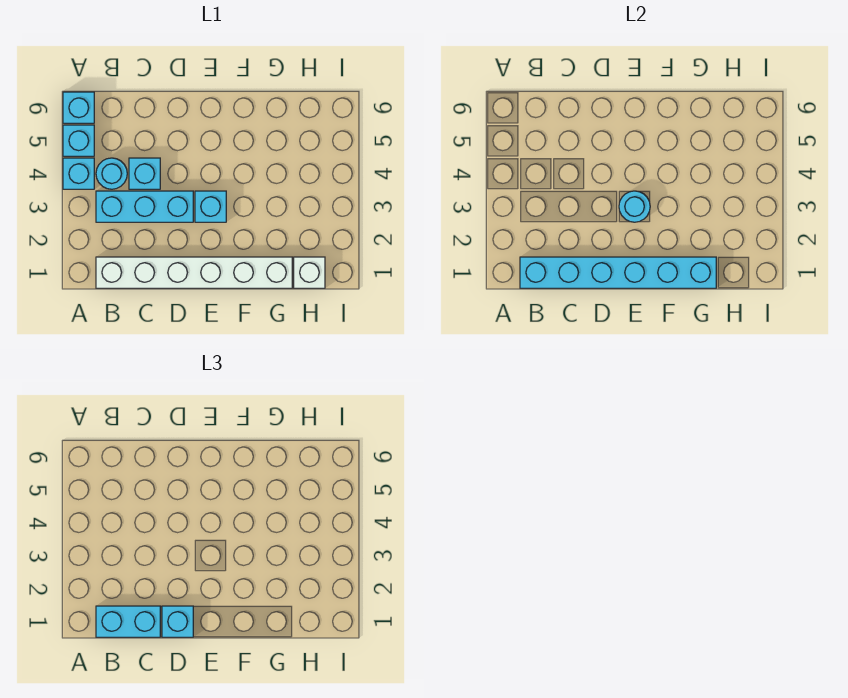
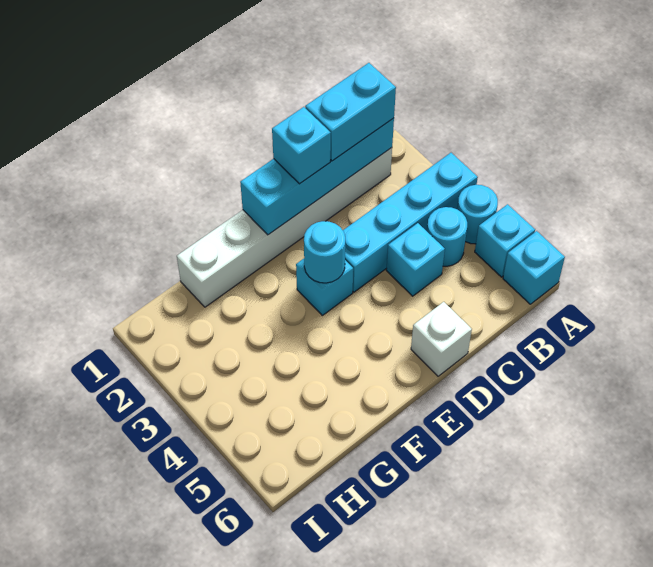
cyan 1x1 brick [63,158,94,189] -> cyan 1x1 round brick [457,185,498,244]
cyan 1x6 brick [520,257,716,288] -> cyan 1x4 brick [240,118,394,235]
cyan 1x3 brick [96,191,193,222] -> cyan 1x4 brick [343,153,478,292]
white 1x1 brick [294,257,325,288] -> white 1x1 brick moved to [411,302,472,376]

